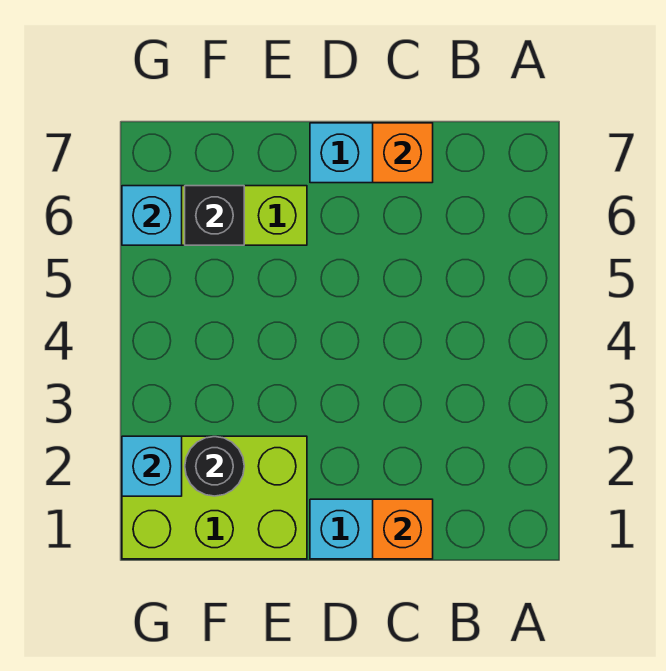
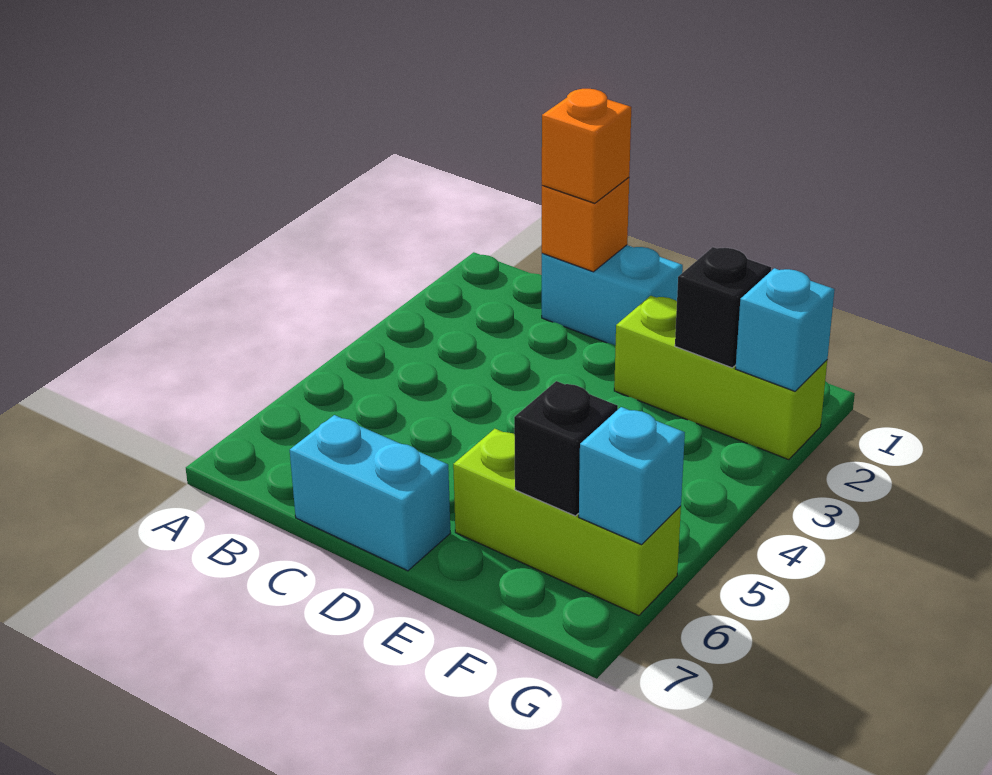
orange 1x1 brick [373,123,433,183] -> orange 1x1 brick moved to [542,89,631,203]
lime 2x3 brick [122,436,307,559] -> lime 1x3 brick [614,296,827,460]
black 1x1 round brick [185,437,244,496] -> black 1x1 brick [675,247,771,368]

